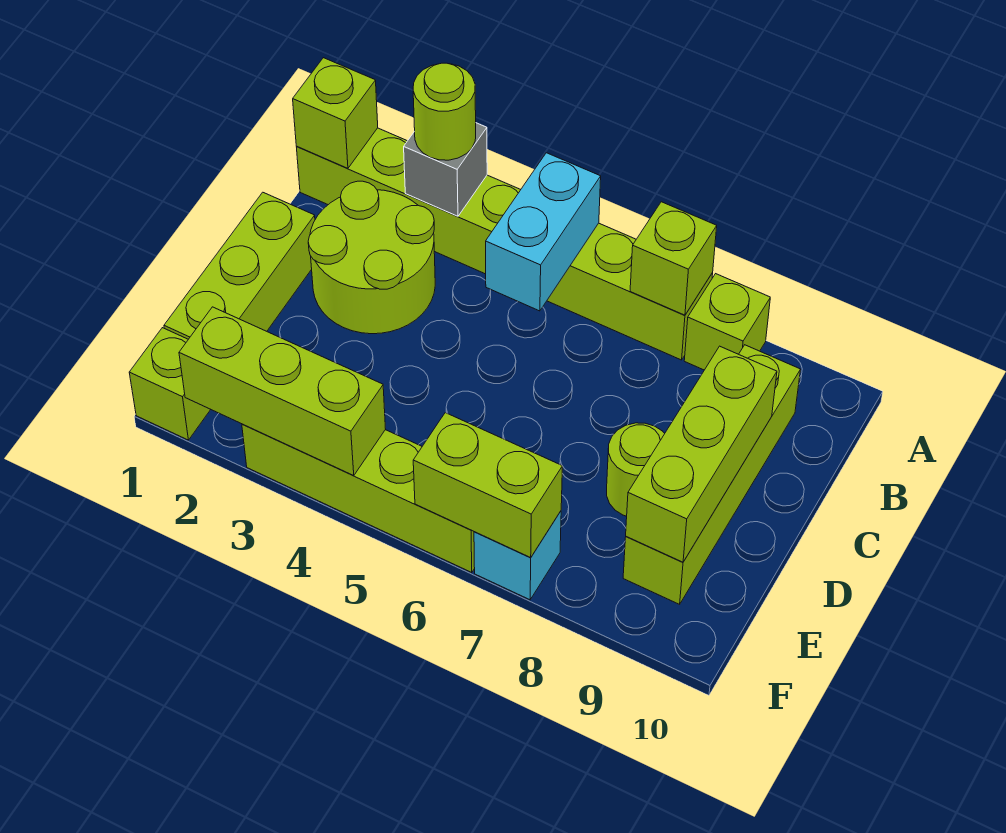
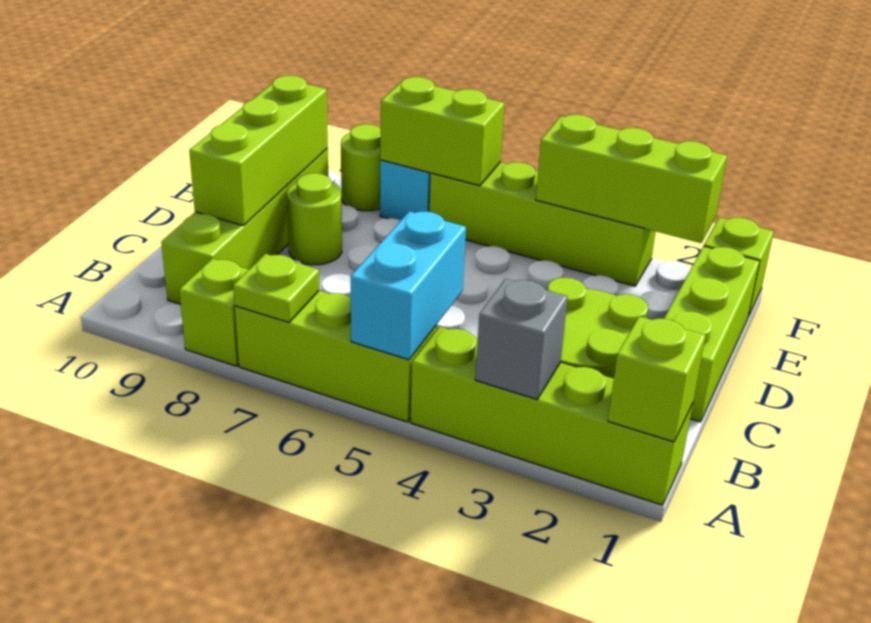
lime 1x1 round brick [413,63,476,160] -> lime 1x1 round brick moved to [341,124,381,211]
lime 1x1 brick [630,202,717,315] -> lime 1x1 plate [233,254,319,323]

